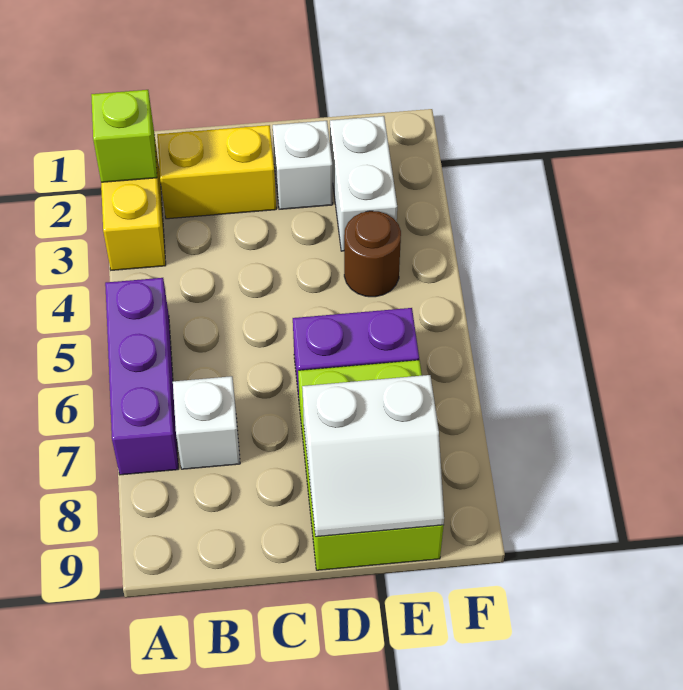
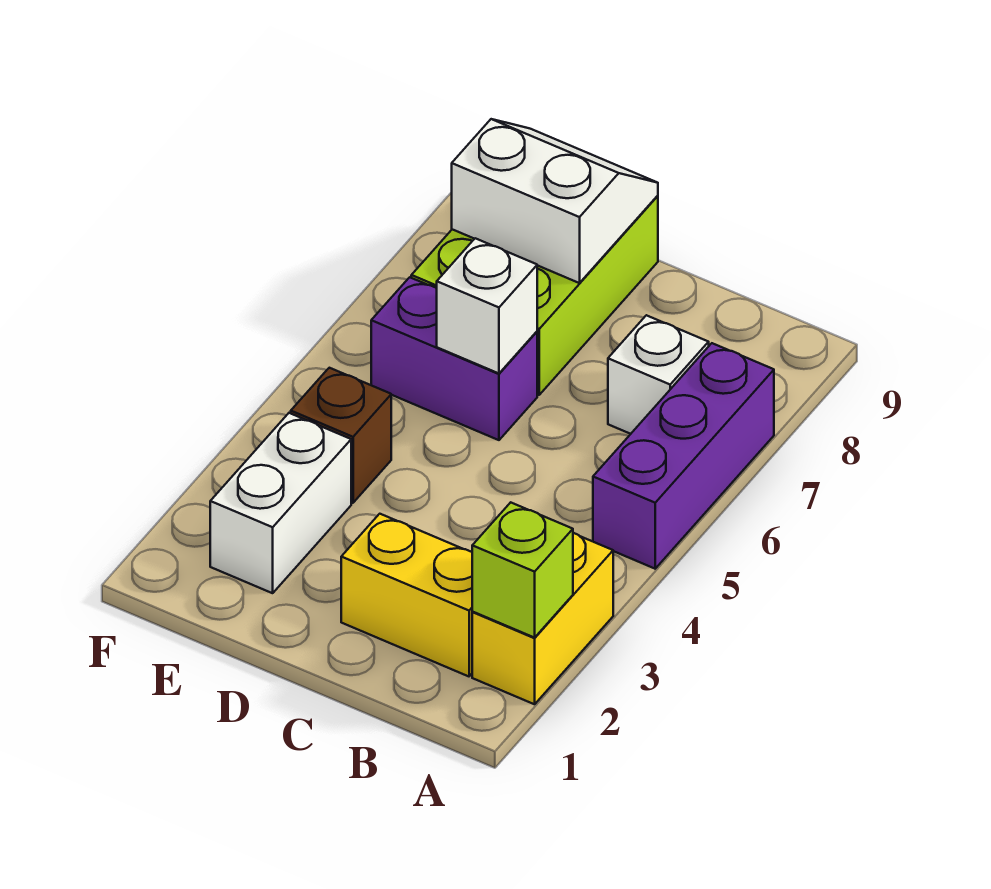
white 1x1 brick [273,121,333,209] -> white 1x1 brick moved to [437,238,537,373]
brown 1x1 round brick [344,211,401,297] -> brown 1x1 brick [291,368,391,503]

